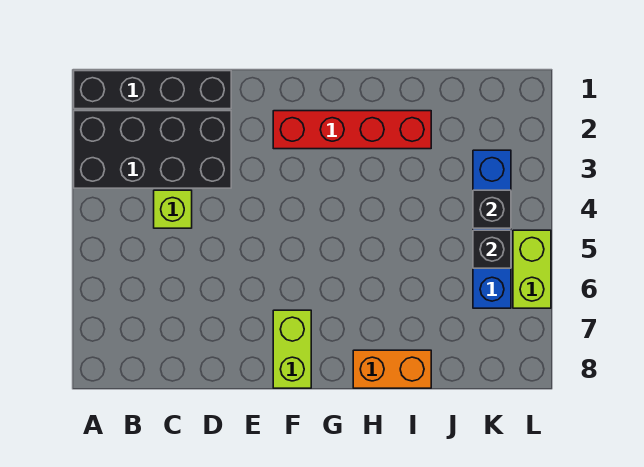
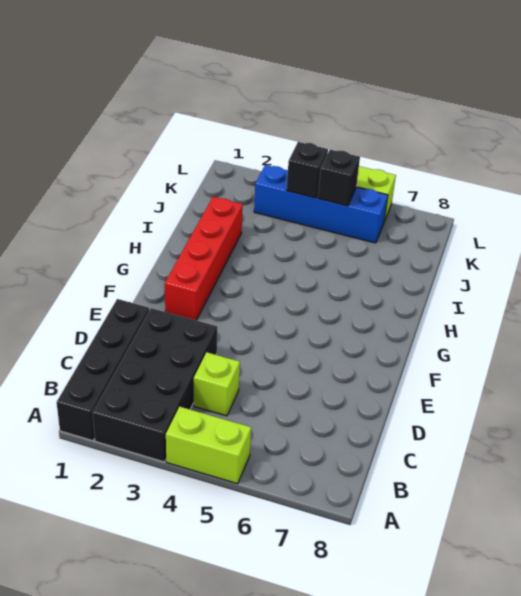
lime 1x2 brick [273,310,311,388] -> lime 1x2 brick moved to [166,407,251,484]
orange 1x2 brick [353,350,431,388] -> none

